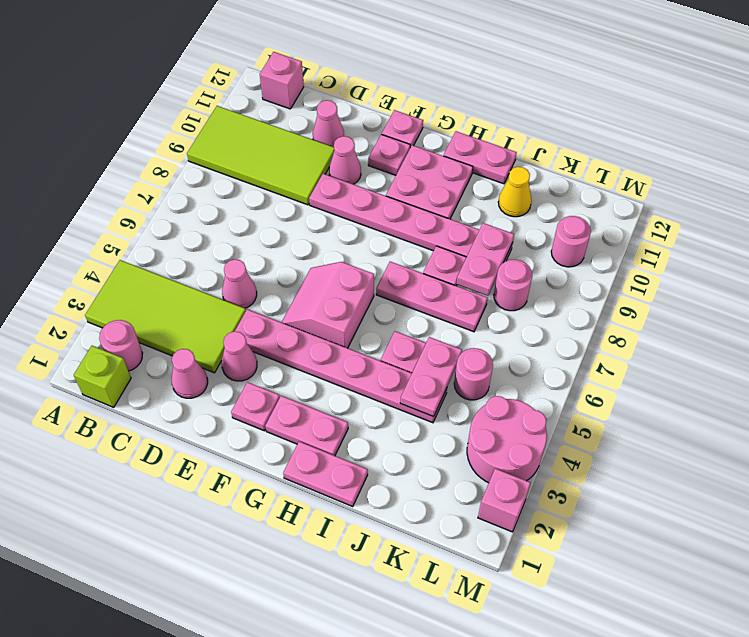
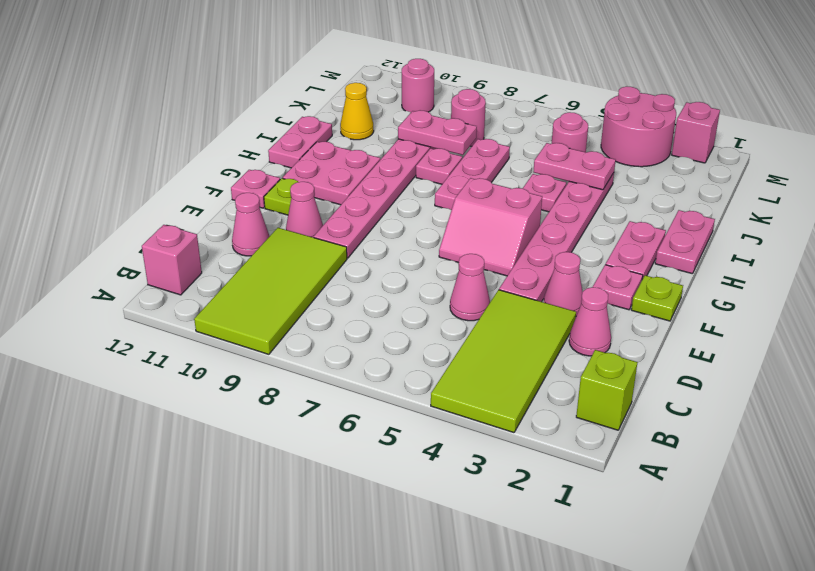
pink 1x1 round brick [99,320,143,371] -> none
none -> lime 1x1 plate [631,275,683,321]
pink 1x1 plate [368,134,410,175] -> lime 1x1 plate [264,178,298,215]

